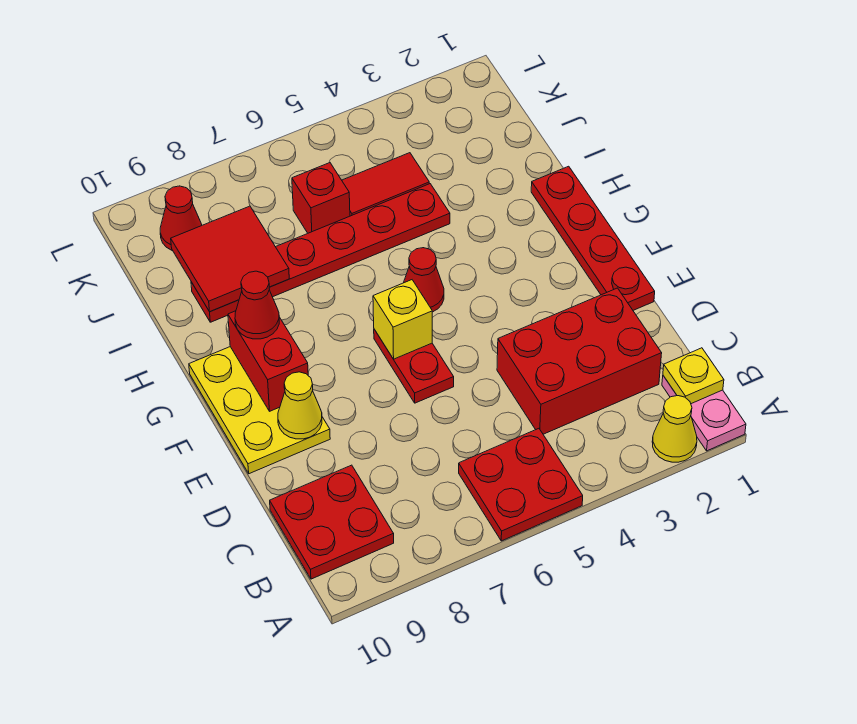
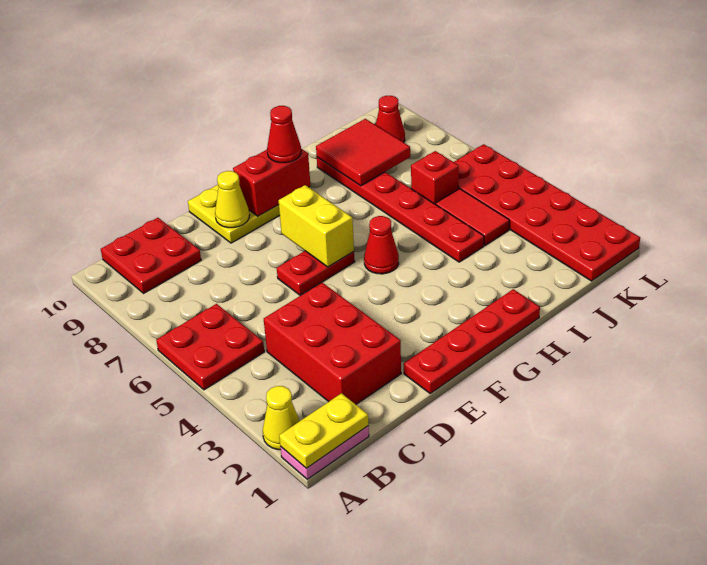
yellow 1x1 plate [663,348,724,404] -> yellow 1x2 plate [279,393,369,468]
yellow 1x1 brick [373,280,432,359] -> yellow 1x2 brick [279,185,354,267]
none -> red 2x6 plate [454,144,640,281]

